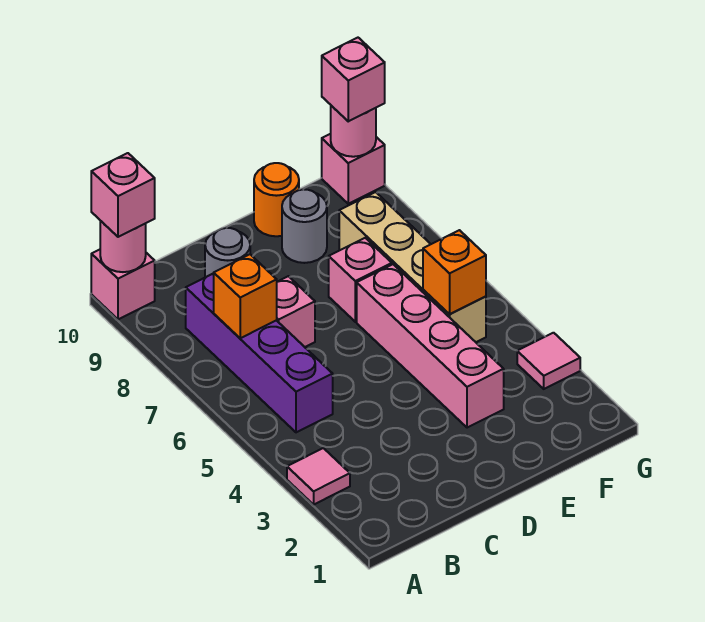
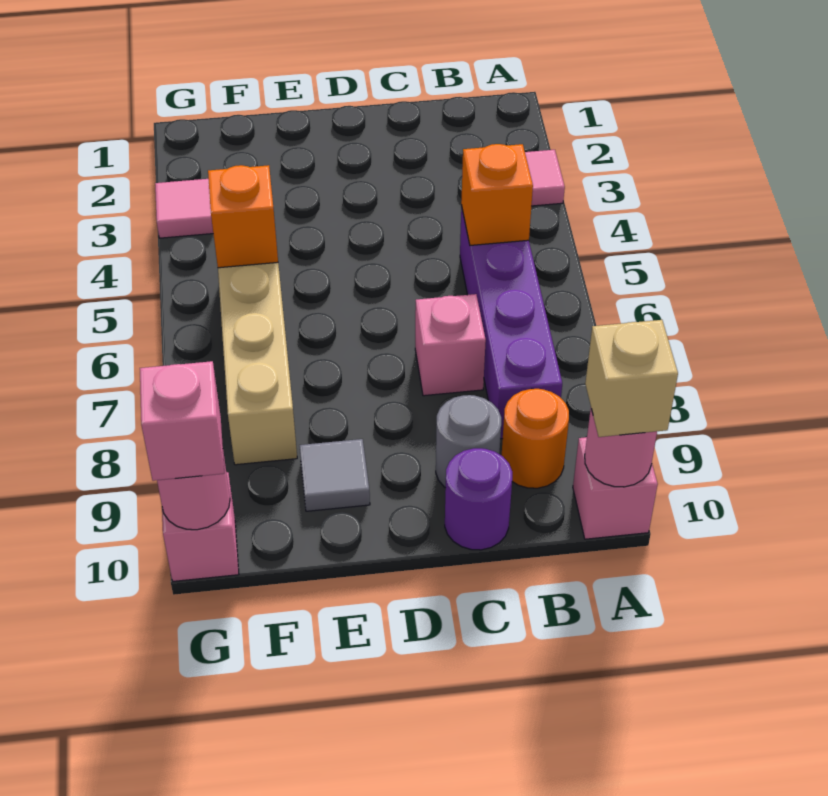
pink 1x1 brick [91,153,155,237] -> tan 1x1 brick [585,320,678,437]
orange 1x1 brick [214,254,277,338] -> orange 1x1 brick moved to [461,144,533,245]
none -> purple 1x1 round brick [445,448,512,550]
pink 1x4 brick [357,264,504,428] -> none
pink 1x1 brick [329,238,392,322] -> none
grey 1x1 round brick [282,189,327,263] -> grey 1x1 tile [299,439,370,511]
orange 1x1 round brick [254,163,299,236] -> orange 1x1 round brick moved to [502,389,569,488]

